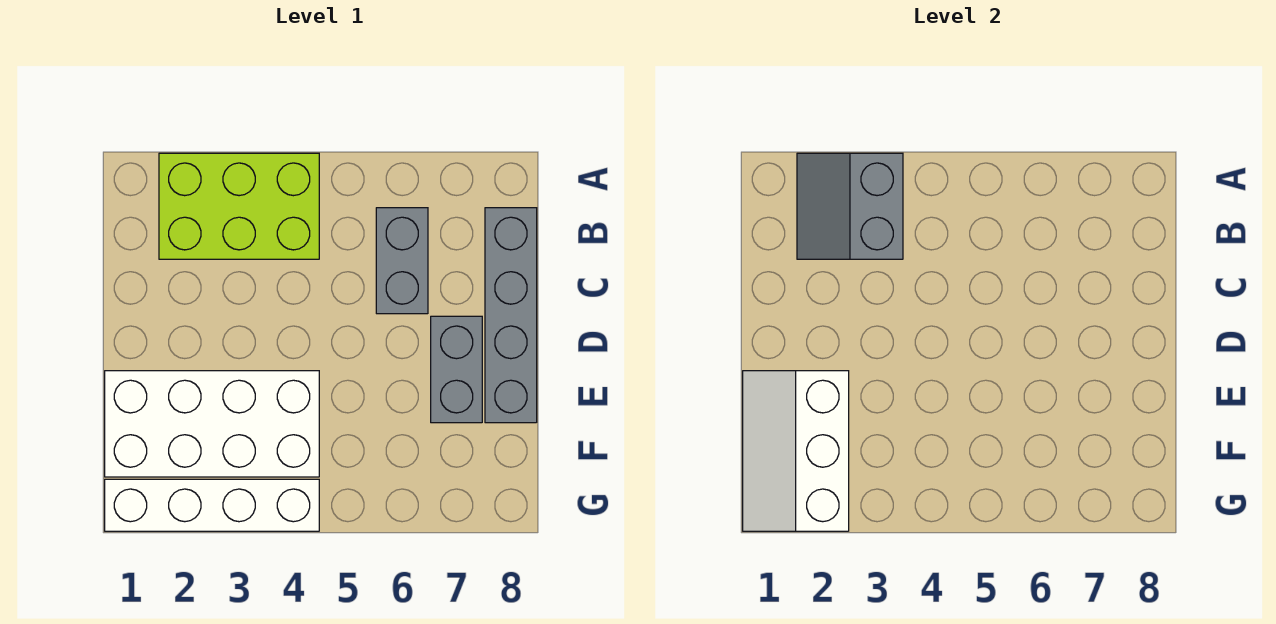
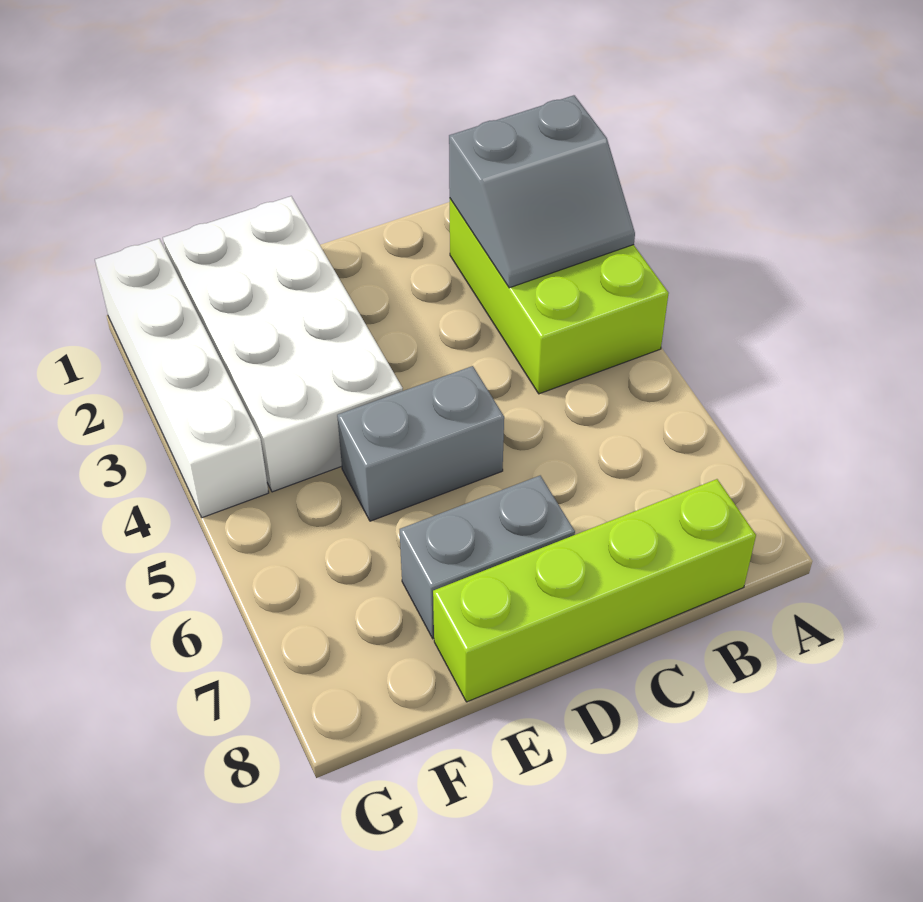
grey 2x2 slope [797,153,903,259] -> grey 2x2 slope turned to [449,95,635,288]
grey 1x2 brick [376,208,428,314] -> grey 1x2 brick moved to [337,366,504,521]
grey 1x4 brick [485,208,537,423] -> lime 1x4 brick [433,479,756,702]
white 2x3 slope [743,371,849,531] -> none

